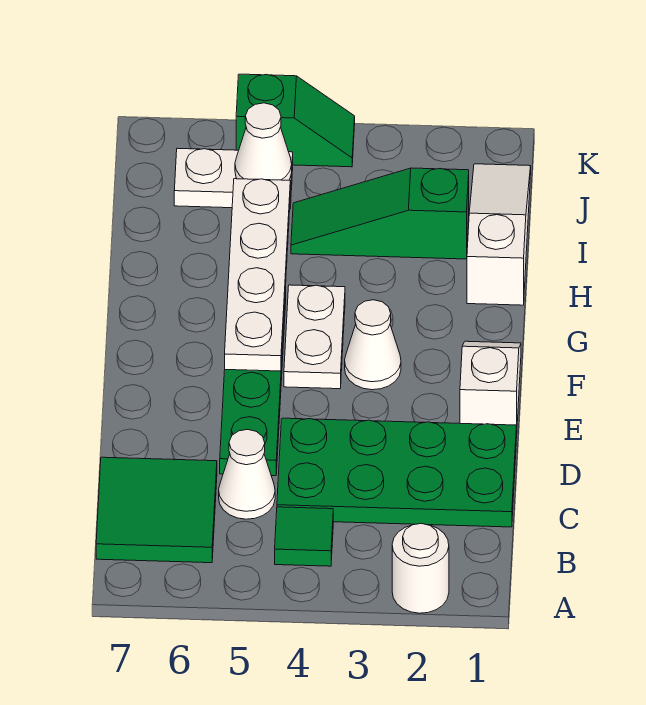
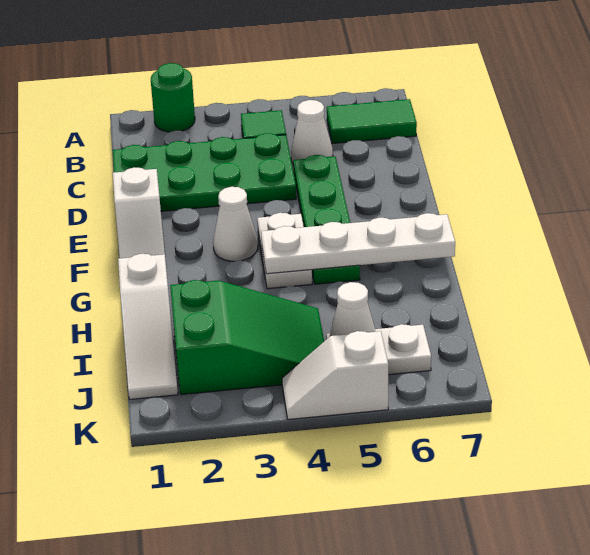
white 1x1 round brick [392,523,449,613] -> green 1x1 round brick [151,63,195,132]
green 2x2 tile [96,457,217,563] -> green 1x2 tile [327,99,417,143]
white 1x4 plate [225,179,290,371] -> white 1x4 plate turned to [261,213,455,274]
green 1x3 slope [291,168,469,259] -> green 2x3 slope [170,280,324,395]
green 1x2 slope [236,74,355,167] -> white 1x2 slope [282,331,388,420]

